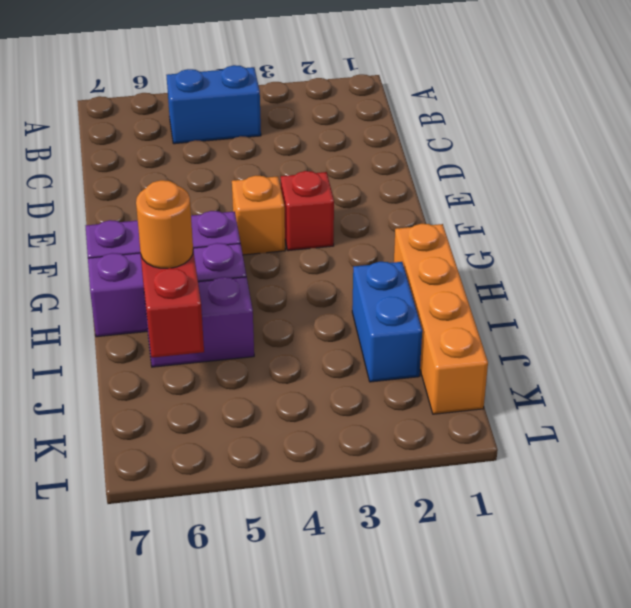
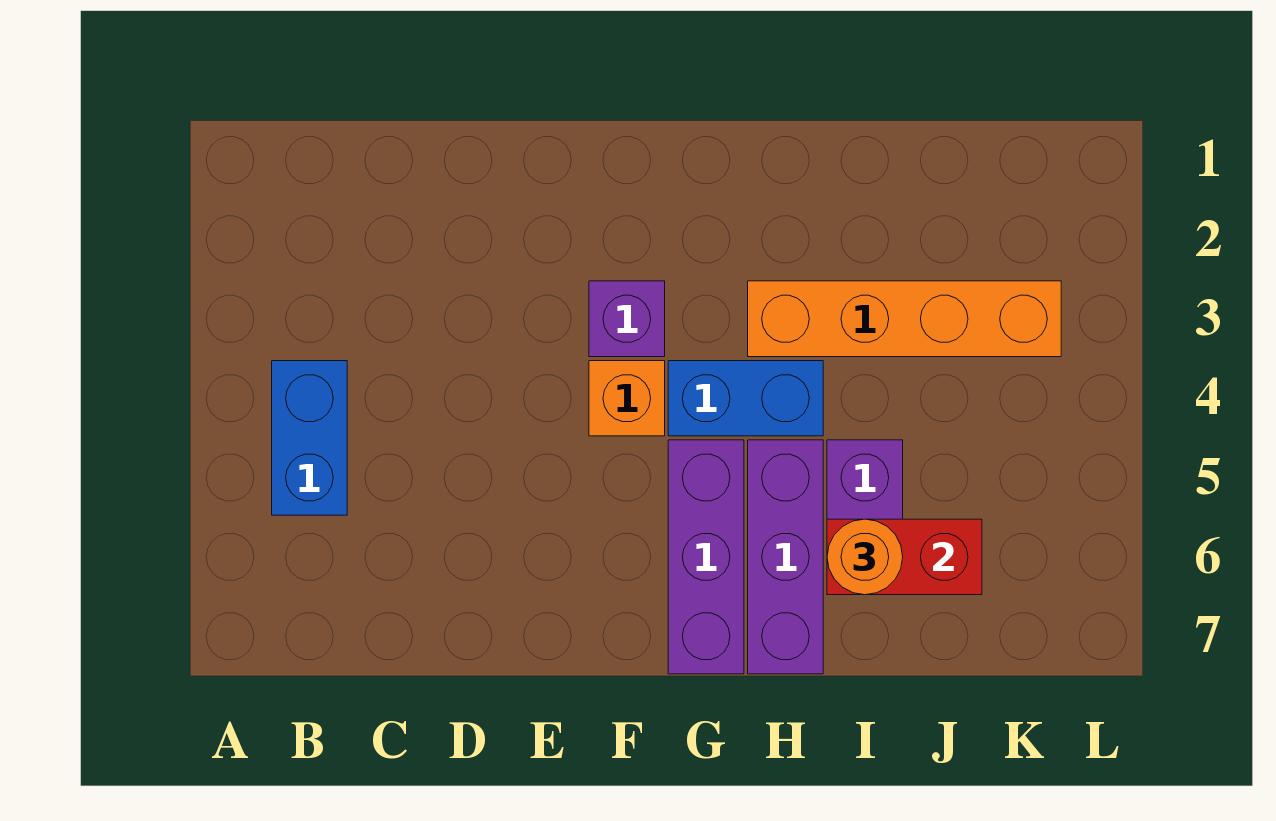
red 1x1 brick [281,171,334,251] -> purple 1x1 brick [589,281,665,357]
orange 1x4 brick [394,224,488,414] -> orange 1x4 brick moved to [748,281,1061,357]
blue 1x2 brick [352,262,422,382] -> blue 1x2 brick moved to [668,361,823,436]

